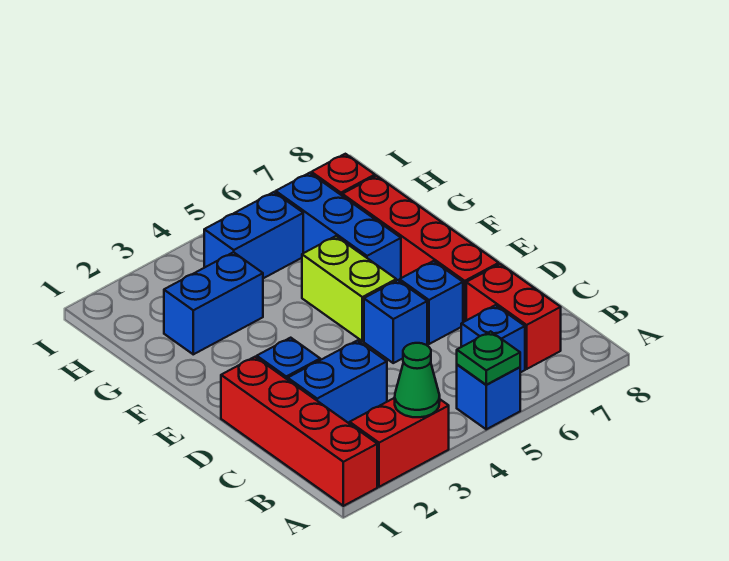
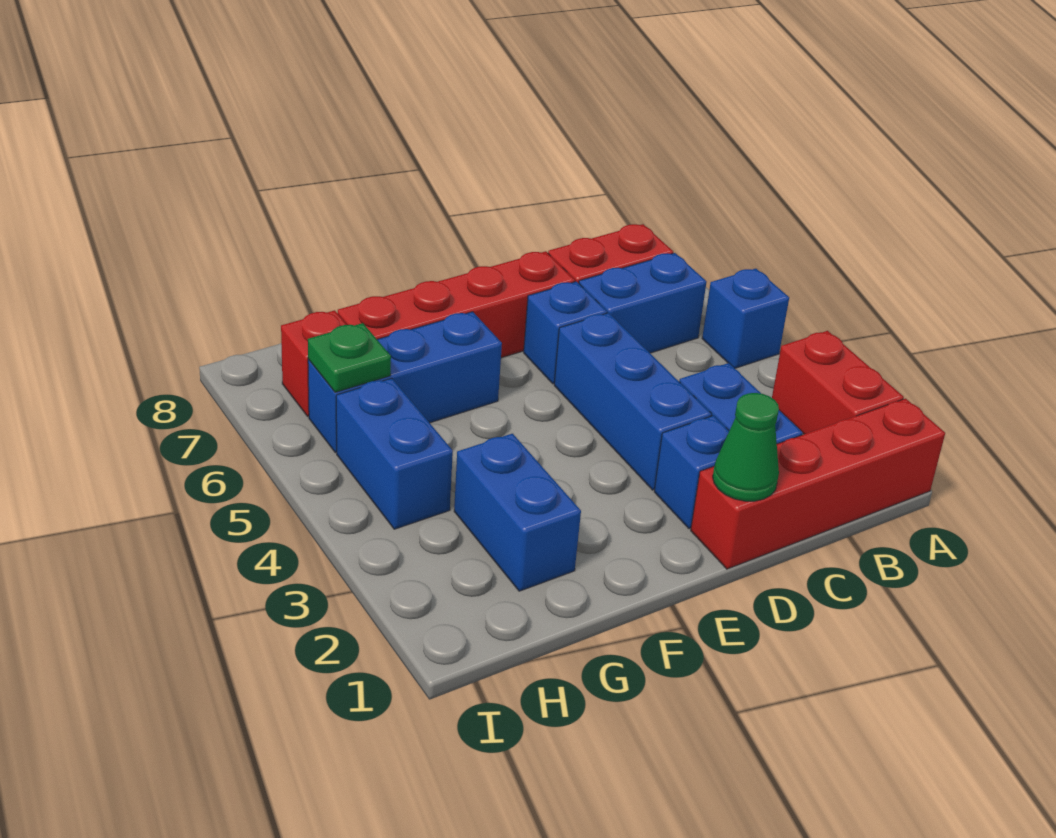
green 1x1 cone [395,343,440,417] -> green 1x1 cone moved to [713,393,779,501]
green 1x1 plate [457,331,520,385] -> green 1x1 plate moved to [308,323,391,392]
blue 1x1 brick [461,305,525,373] -> blue 1x2 brick [579,253,707,353]
blue 1x1 brick [364,280,427,363] -> blue 1x3 brick [554,313,712,490]
lime 1x2 brick [302,236,396,341] -> none

